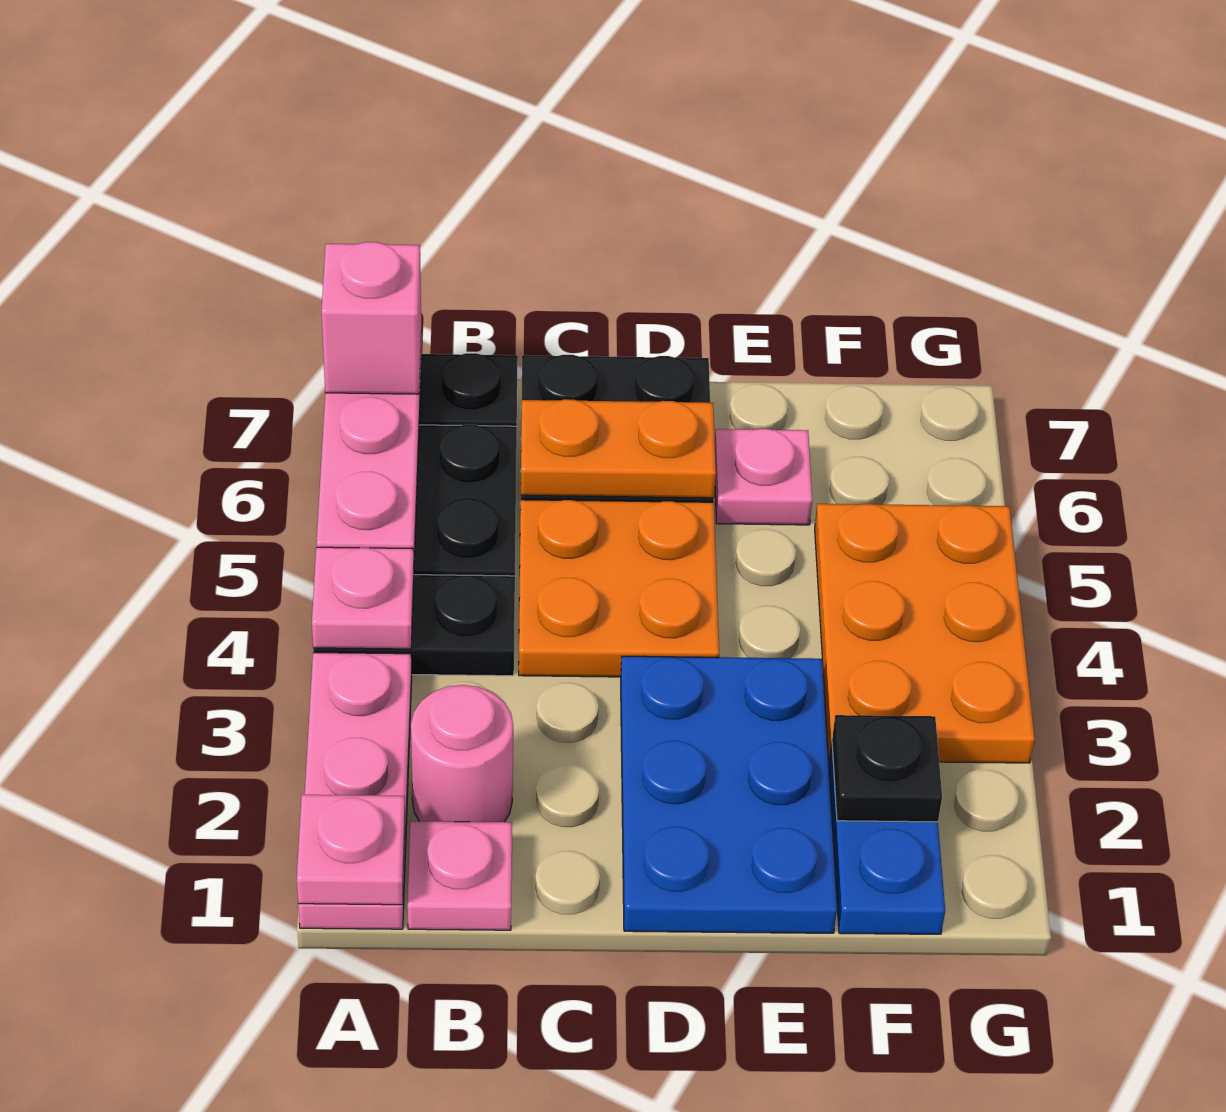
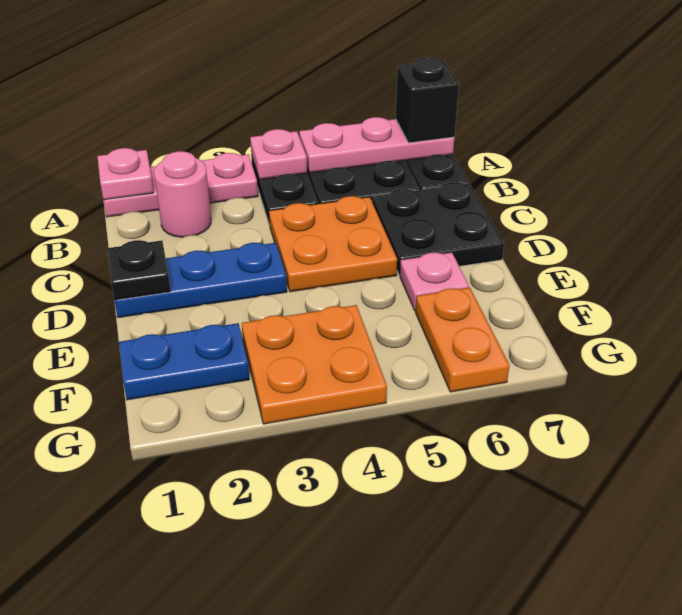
pink 1x1 brick [321,242,421,394] -> black 1x1 brick [396,57,459,143]
pink 1x1 plate [407,821,512,930] -> none
orange 1x2 plate [521,399,716,498] -> orange 1x2 plate moved to [416,288,510,392]
blue 2x3 plate [621,656,837,933] -> blue 1x3 plate [114,243,287,318]
black 1x1 plate [832,715,942,822] -> black 1x1 plate moved to [107,240,171,300]
orange 2x3 plate [815,504,1035,763] -> orange 2x2 plate [242,305,387,424]

